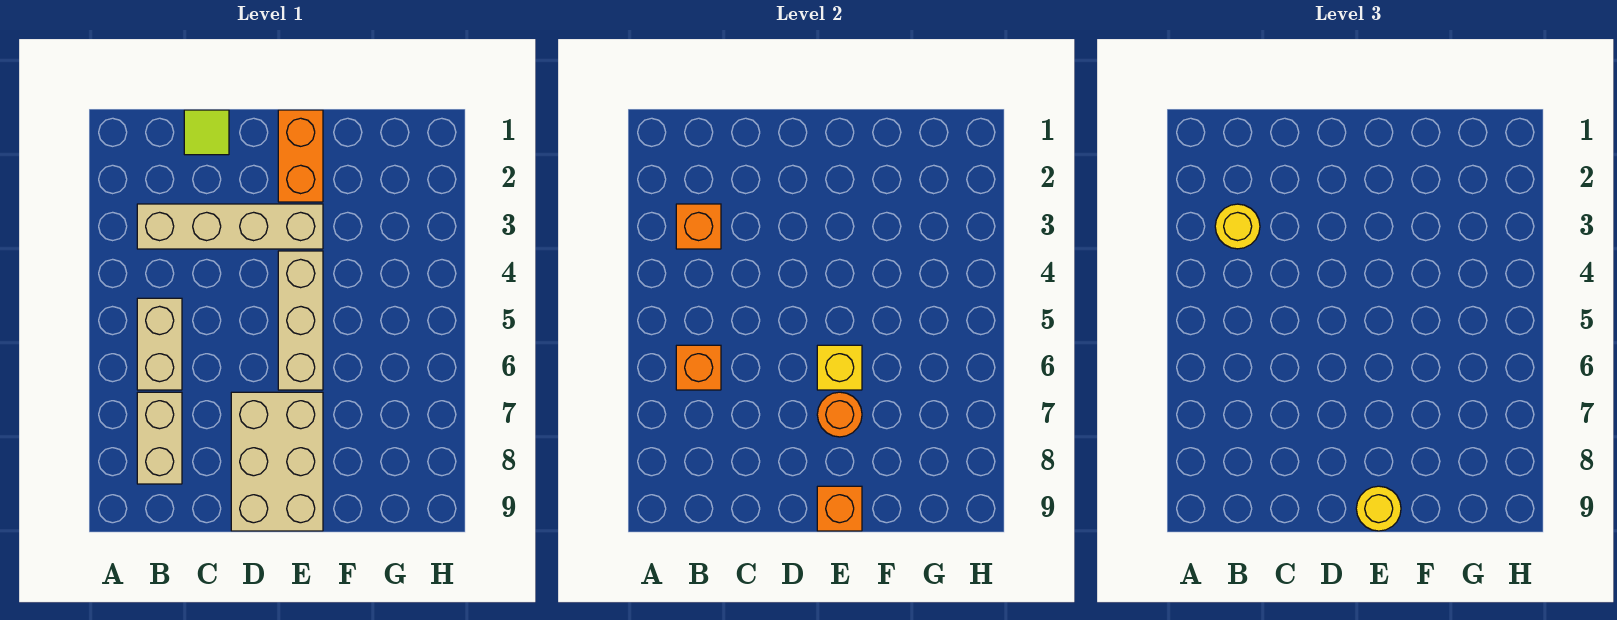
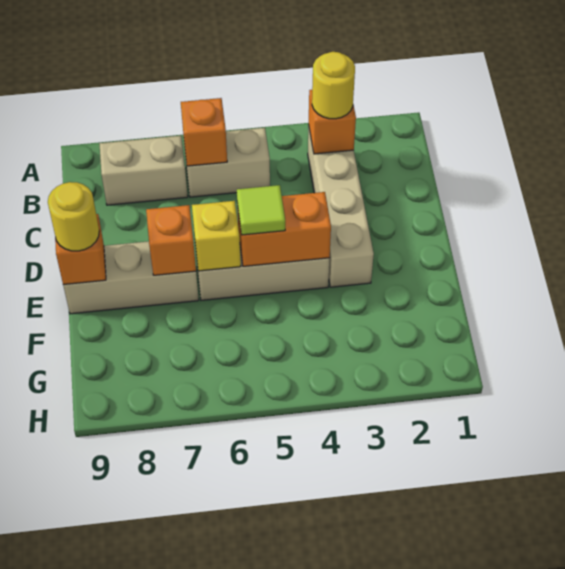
lime 1x1 tile [184,110,229,155] -> lime 1x1 tile moved to [237,185,285,235]
tan 2x3 brick [231,392,323,531] -> tan 1x3 brick [63,241,199,314]
orange 1x2 brick [278,110,323,202] -> orange 1x2 brick moved to [237,192,331,266]
orange 1x1 round brick [817,392,862,437] -> orange 1x1 brick [146,205,196,275]

